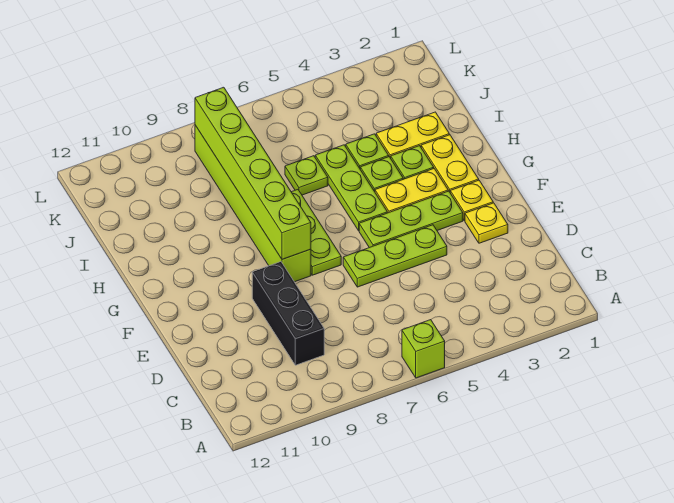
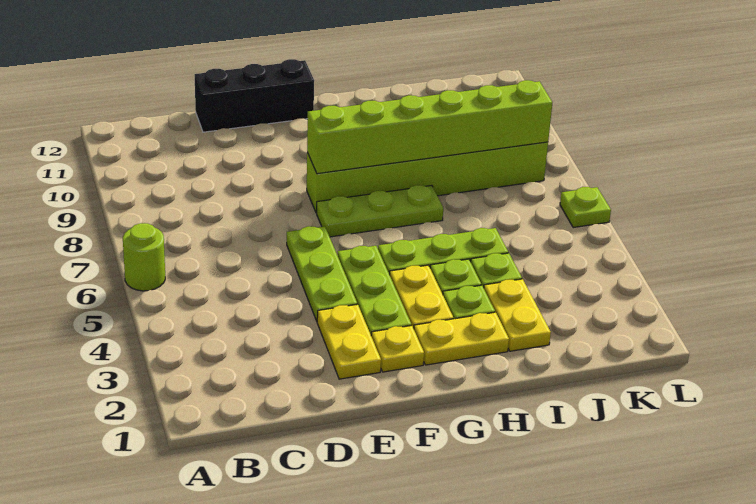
lime 1x1 brick [402,320,445,378] -> lime 1x1 round brick [123,223,165,291]
black 1x3 brick [252,262,324,365] -> black 1x3 brick moved to [195,59,314,132]
yellow 1x1 plate [465,203,508,243] -> yellow 1x2 plate [317,304,381,379]
lime 1x1 plate [285,156,328,195] -> lime 1x1 plate moved to [560,187,611,228]

